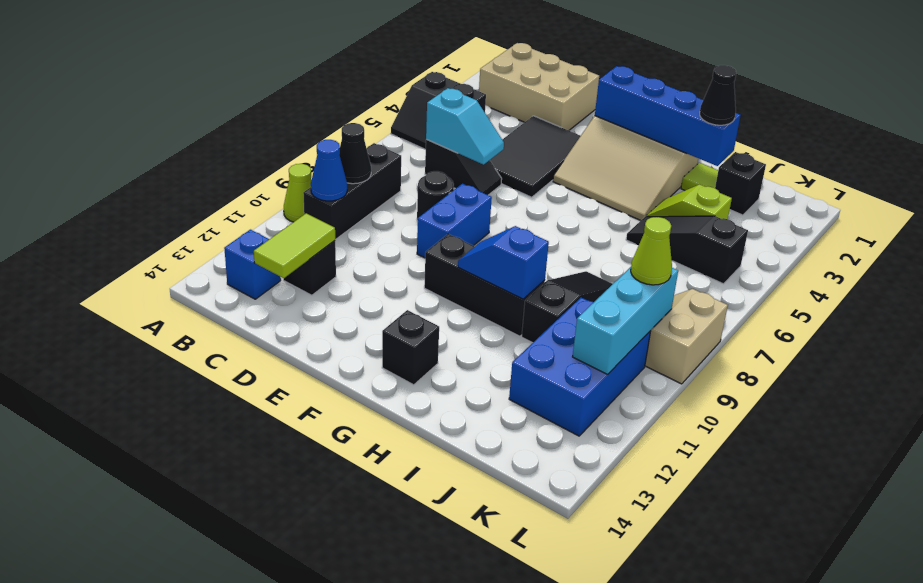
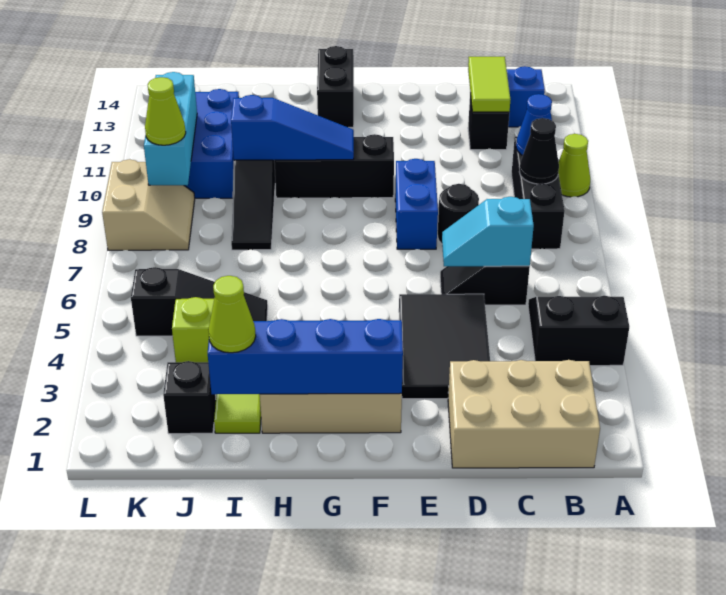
blue 1x2 slope [458,226,549,299] -> blue 1x3 slope [231,95,354,160]
black 1x1 brick [382,310,439,385] -> black 1x2 brick [317,46,354,127]
black 1x1 cone [700,65,736,125] -> lime 1x1 cone [208,276,256,353]

